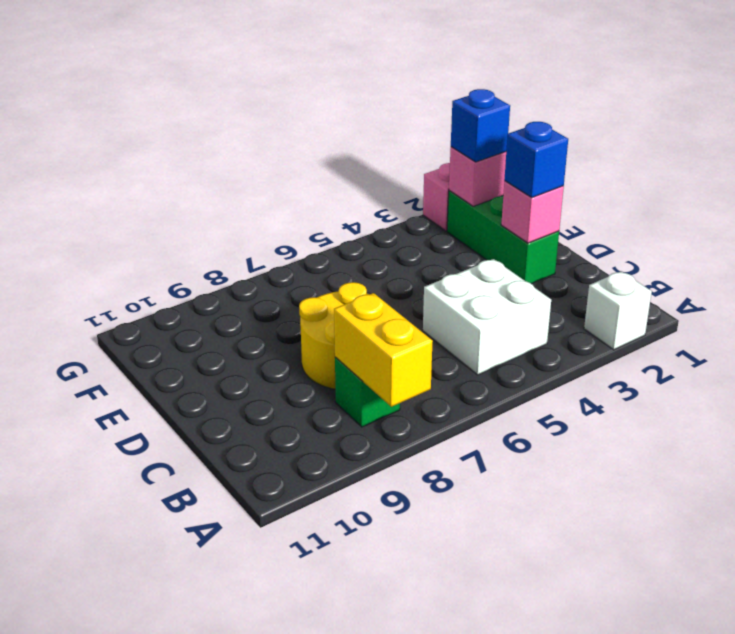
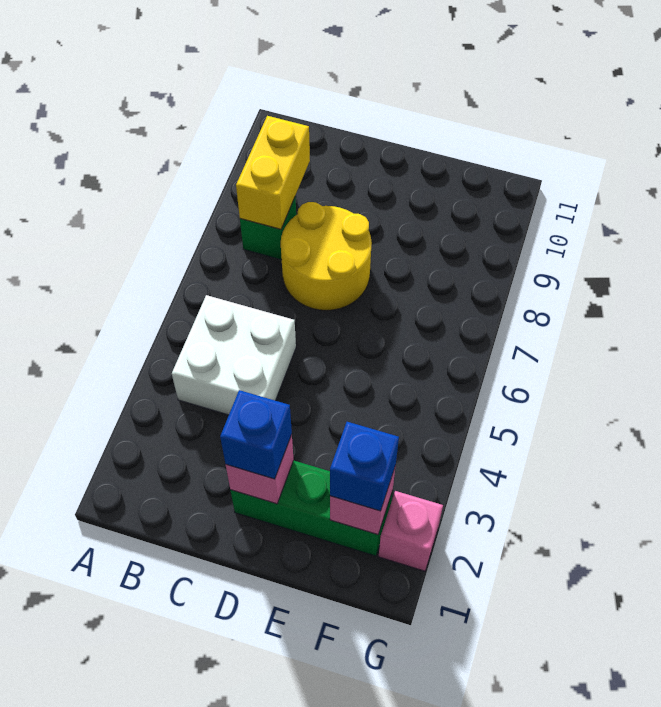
white 1x1 brick [584,271,652,350] -> none
yellow 1x2 brick [334,293,433,407] -> yellow 1x2 brick turned to [236,116,310,229]

